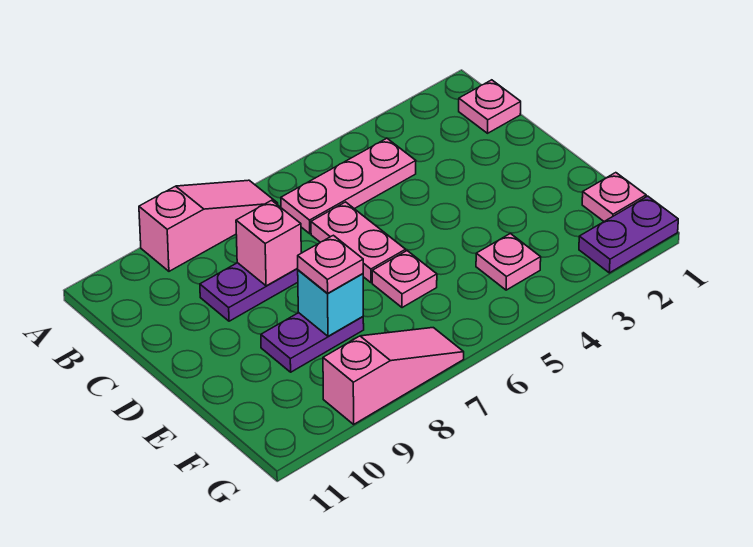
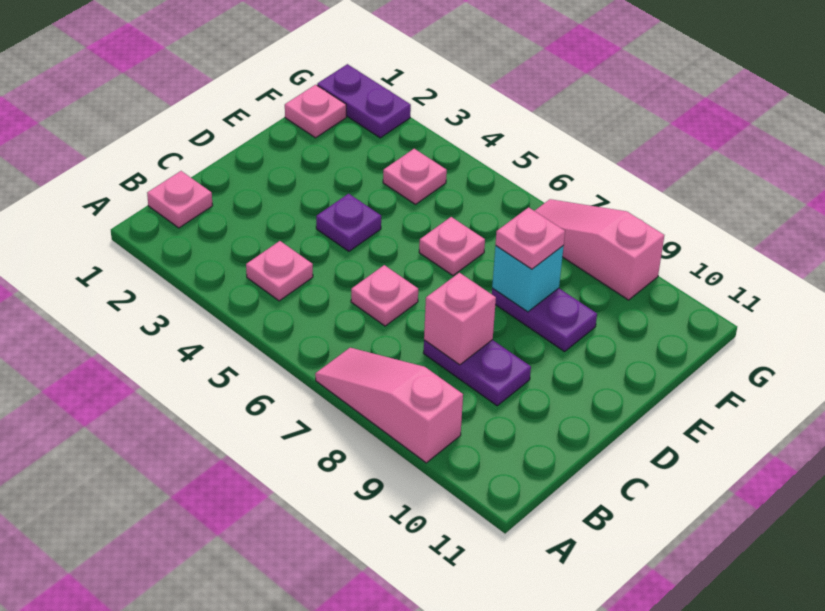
pink 1x3 plate [281,138,416,234] -> pink 1x1 plate [246,241,313,301]
pink 1x2 plate [311,202,406,283] -> pink 1x1 plate [351,265,418,326]
none -> purple 1x1 plate [316,194,381,251]

